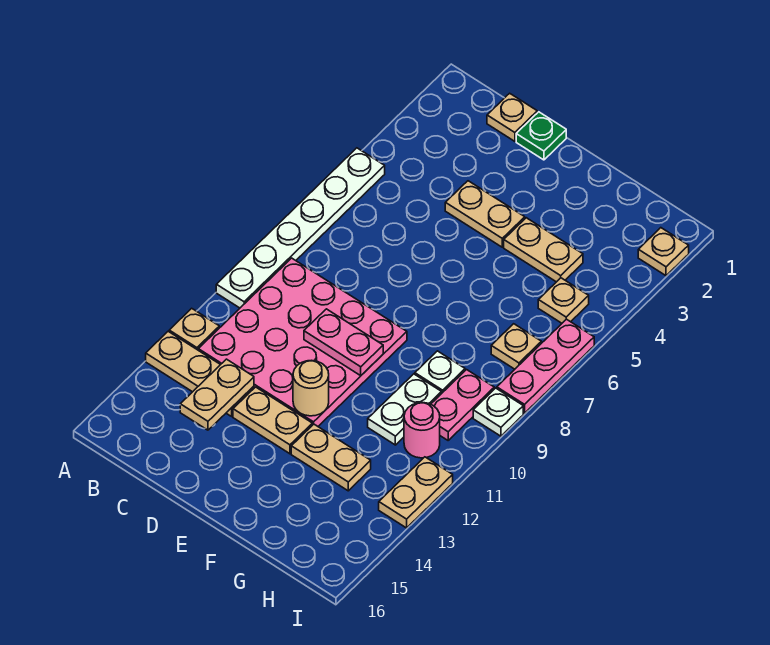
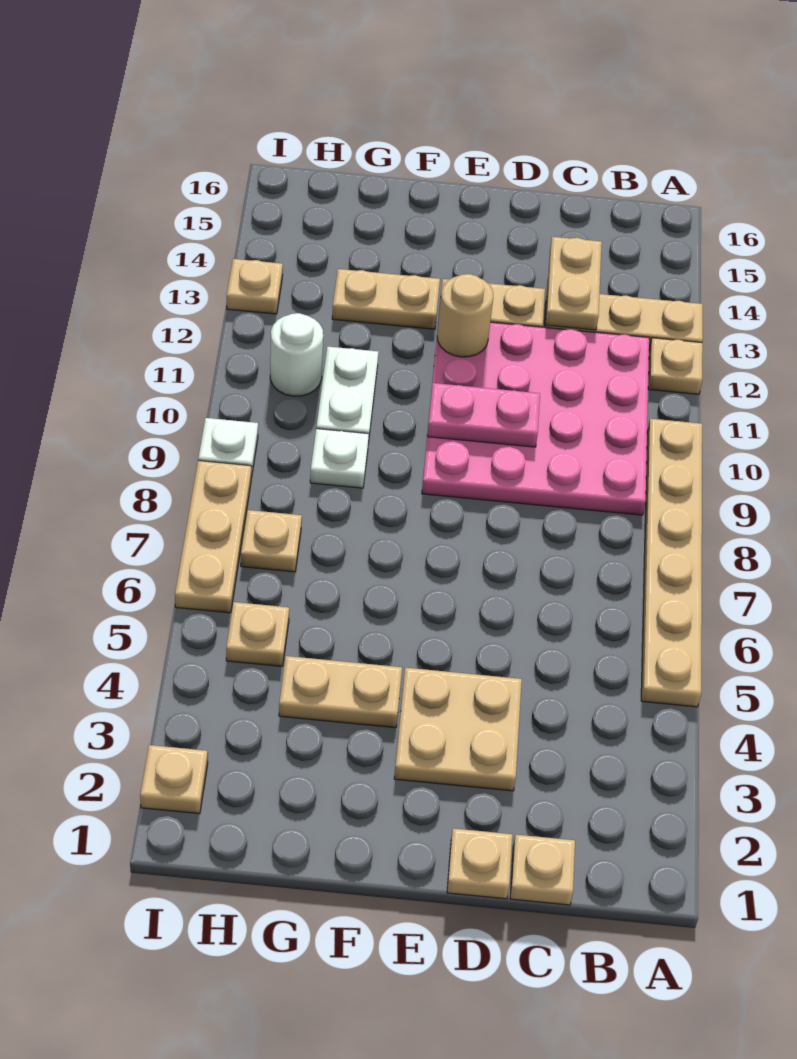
white 1x6 plate [216,148,385,308] -> tan 1x6 plate [641,419,702,707]
green 1x1 plate [516,112,566,160] -> tan 1x1 plate [447,828,512,899]
tan 1x2 plate [445,181,525,247] -> tan 2x2 plate [394,668,522,791]
pink 1x2 plate [431,370,494,440] -> none
pink 1x1 round brick [404,403,440,458] -> white 1x1 round brick [270,313,323,396]
pink 1x3 plate [497,319,594,413] -> tan 1x3 plate [175,461,252,613]
tan 1x2 plate [379,457,453,528] -> tan 1x1 plate [227,259,283,314]

